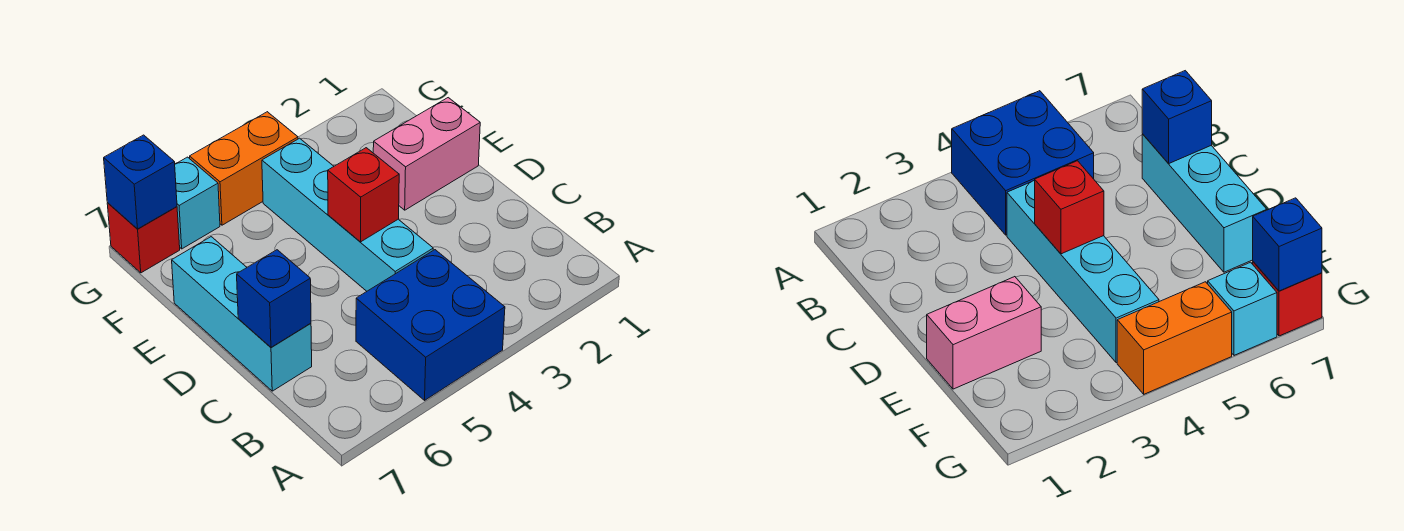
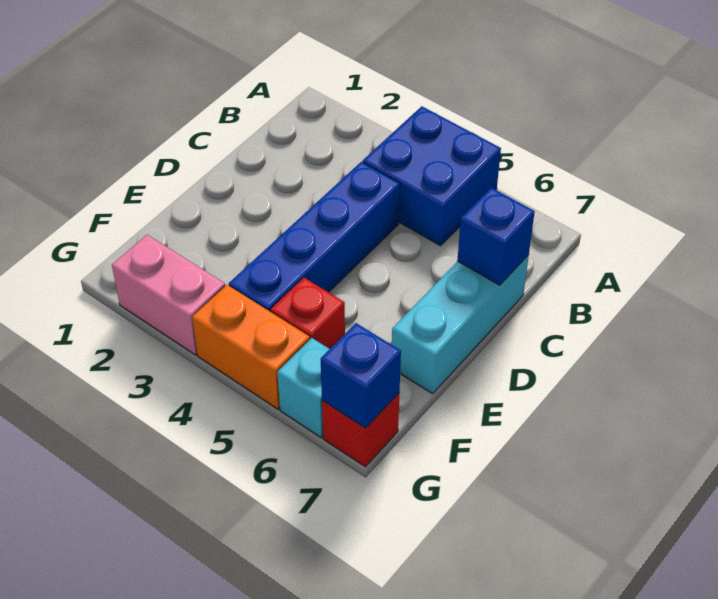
cyan 1x4 brick [262,138,433,291] -> blue 1x4 brick [229,162,400,312]
red 1x1 brick [328,148,399,242] -> red 1x1 brick moved to [271,278,345,349]
pink 1x2 brick [373,98,480,210] -> pink 1x2 brick moved to [112,235,225,355]

